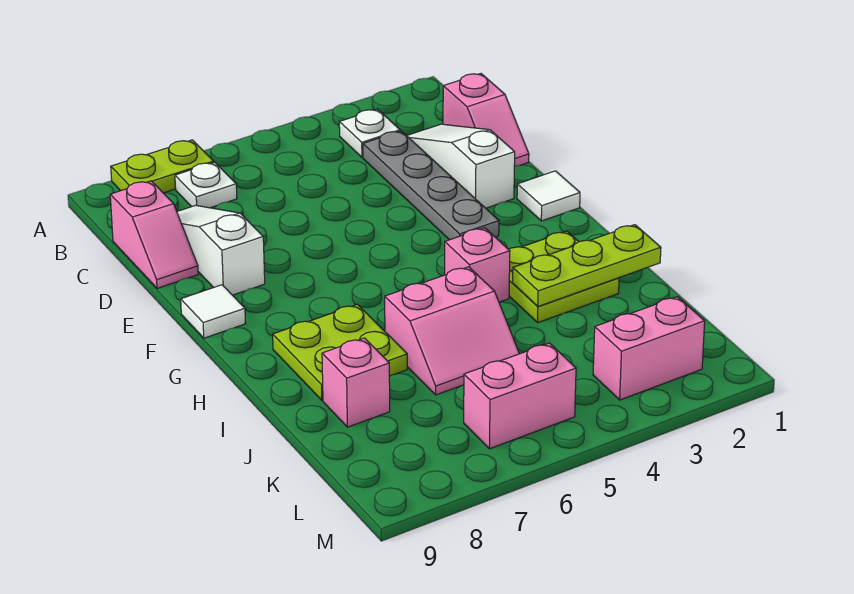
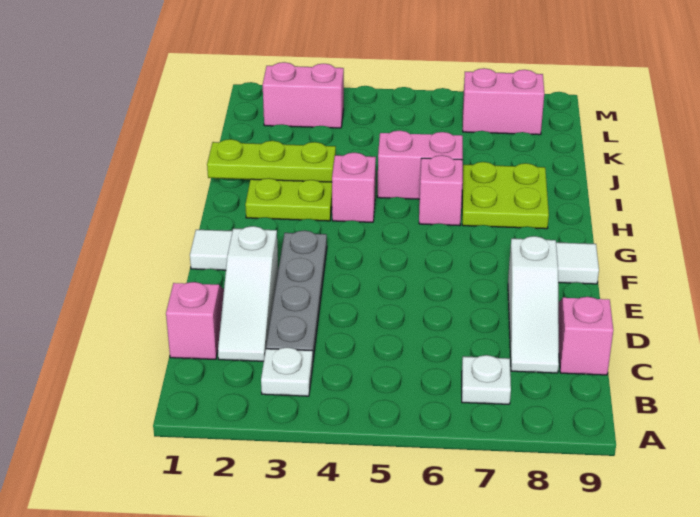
lime 1x2 plate [111,140,214,193] -> none
pink 1x1 brick [322,338,390,427] -> pink 1x1 brick moved to [419,155,463,226]
pink 1x2 brick [464,343,576,449] -> pink 1x2 brick moved to [463,68,544,135]

